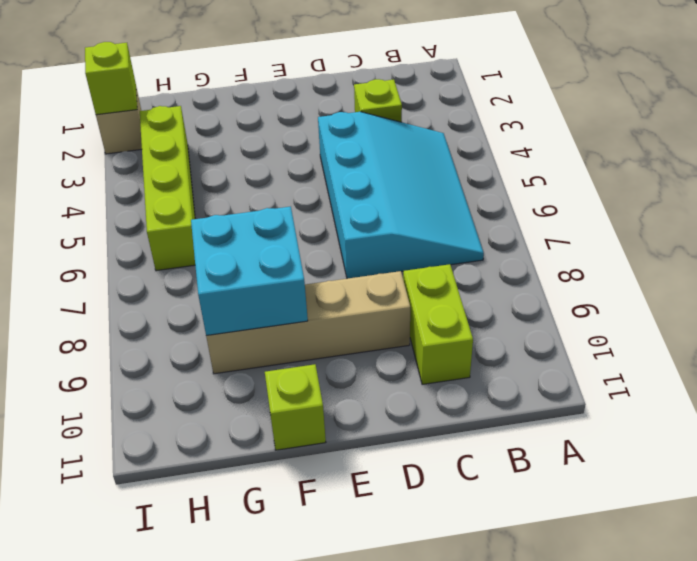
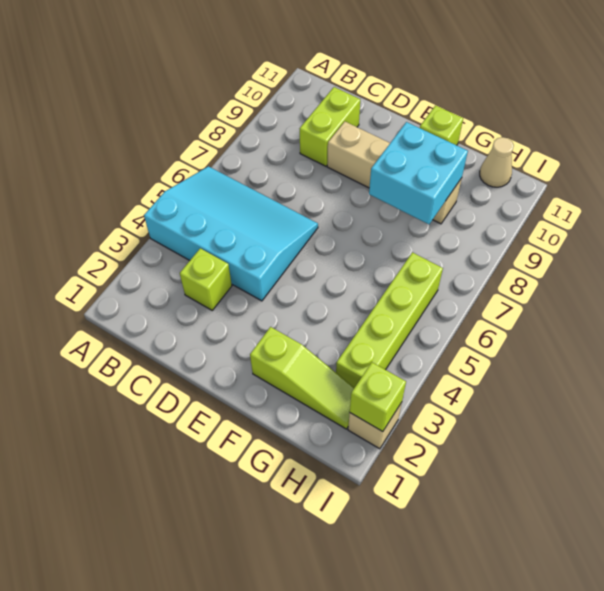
cyan 3x4 slope [318,112,484,279] -> cyan 3x4 slope turned to [144,166,318,301]
none -> lime 1x3 slope [250,327,354,429]
none -> tan 1x1 cone [480,137,514,187]

